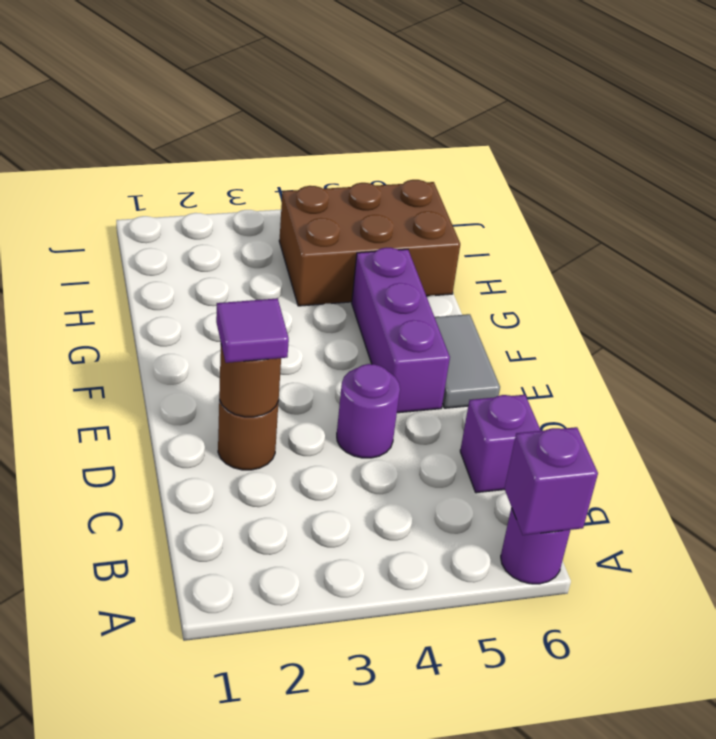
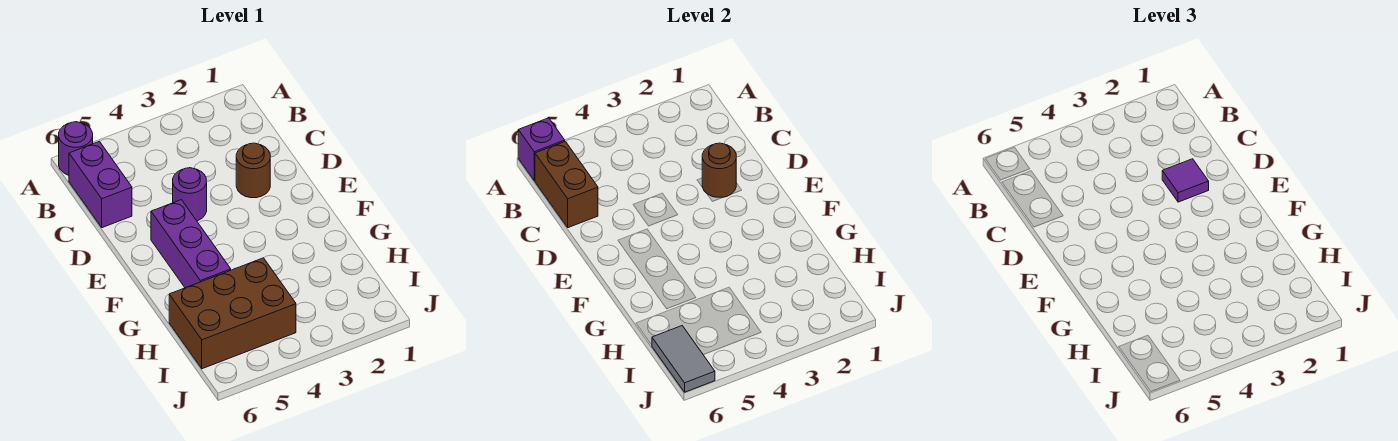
none -> brown 1x2 brick [535,141,598,228]
purple 1x1 brick [460,395,541,493] -> purple 1x2 brick [69,141,132,228]
grey 1x2 tile [435,314,500,408] -> grey 1x2 tile moved to [652,326,715,392]

